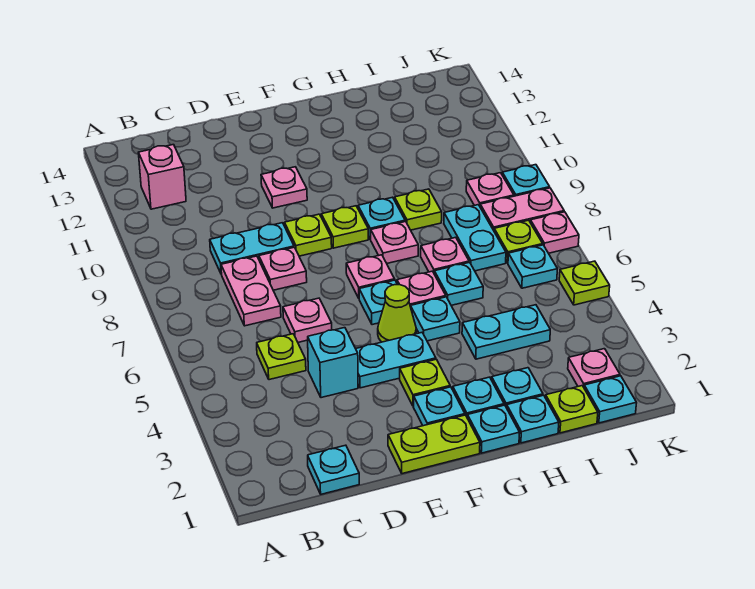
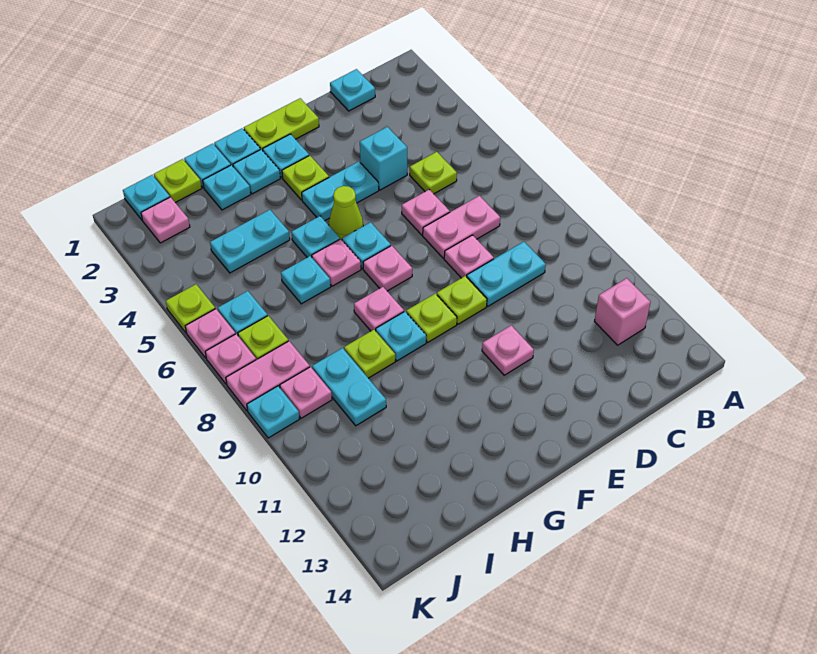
pink 1x2 plate [221,256,281,326] -> pink 1x2 plate turned to [423,196,500,258]
pink 1x1 plate [421,237,469,272] -> pink 1x1 plate moved to [185,309,235,358]
cyan 1x2 plate [444,205,506,271] -> cyan 1x2 plate moved to [312,348,386,426]

